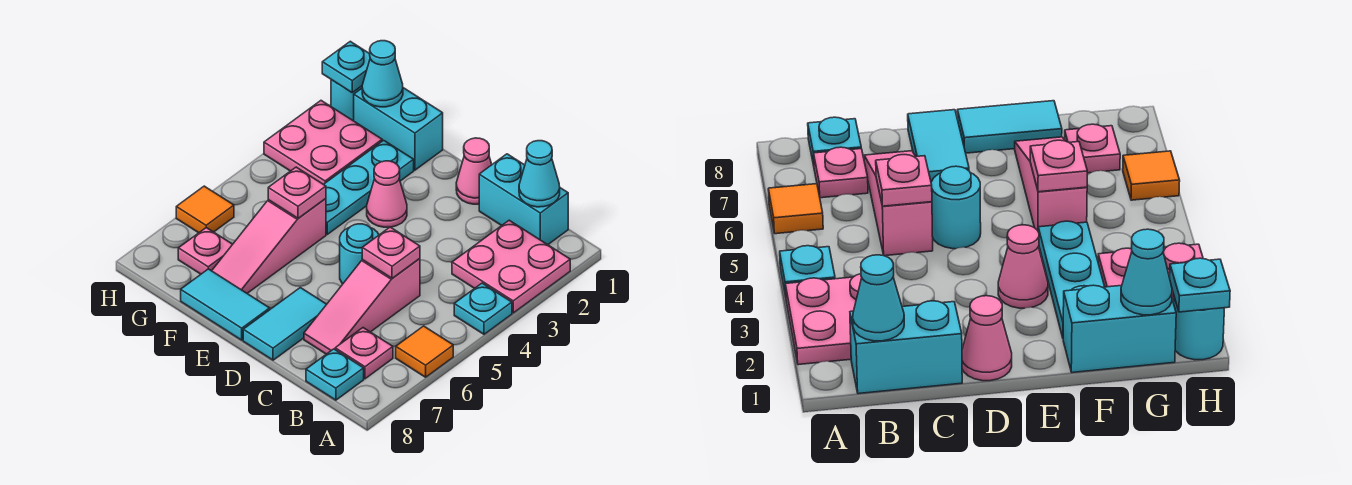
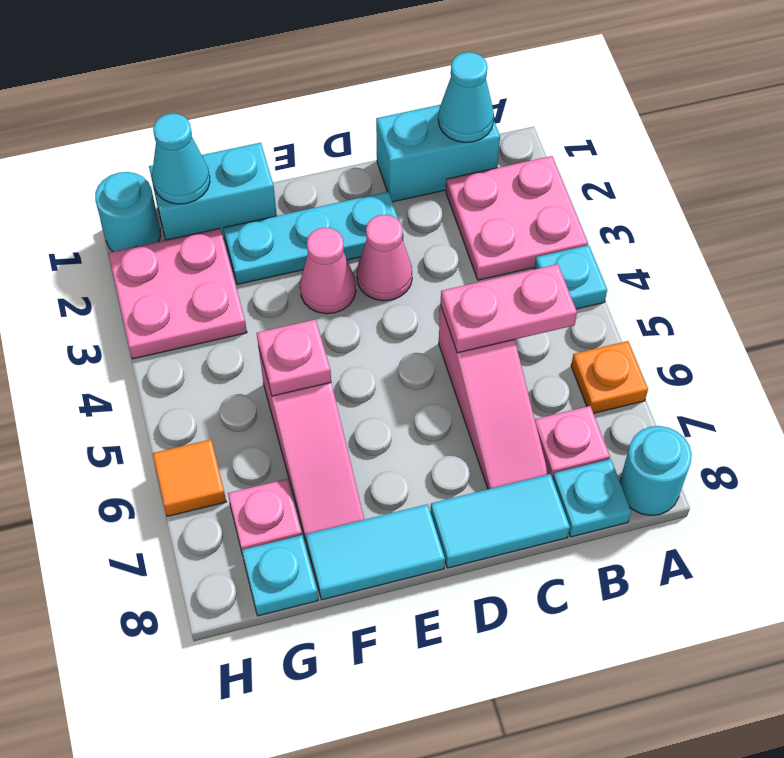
orange 1x1 tile [396,326,453,377] -> orange 1x1 plate [571,341,648,413]
pink 1x1 plate [362,227,420,278] -> pink 1x2 plate [440,264,577,353]
pink 1x1 cone [456,138,492,204] -> pink 1x1 cone moved to [357,215,412,301]
cyan 1x1 round brick [340,224,379,284] -> cyan 1x1 round brick moved to [620,426,692,515]
cyan 1x2 tile [243,288,327,360] -> cyan 1x2 tile turned to [430,474,570,568]
cyan 1x3 plate [324,140,414,234] -> cyan 1x3 plate turned to [223,192,403,284]
cyan 1x1 plate [322,41,370,92] -> cyan 1x1 plate moved to [242,535,318,616]

